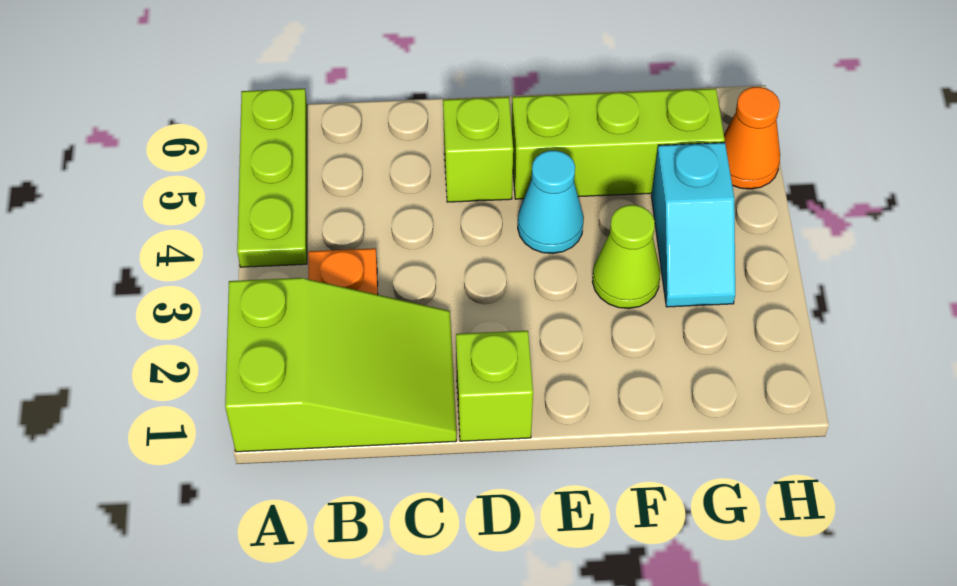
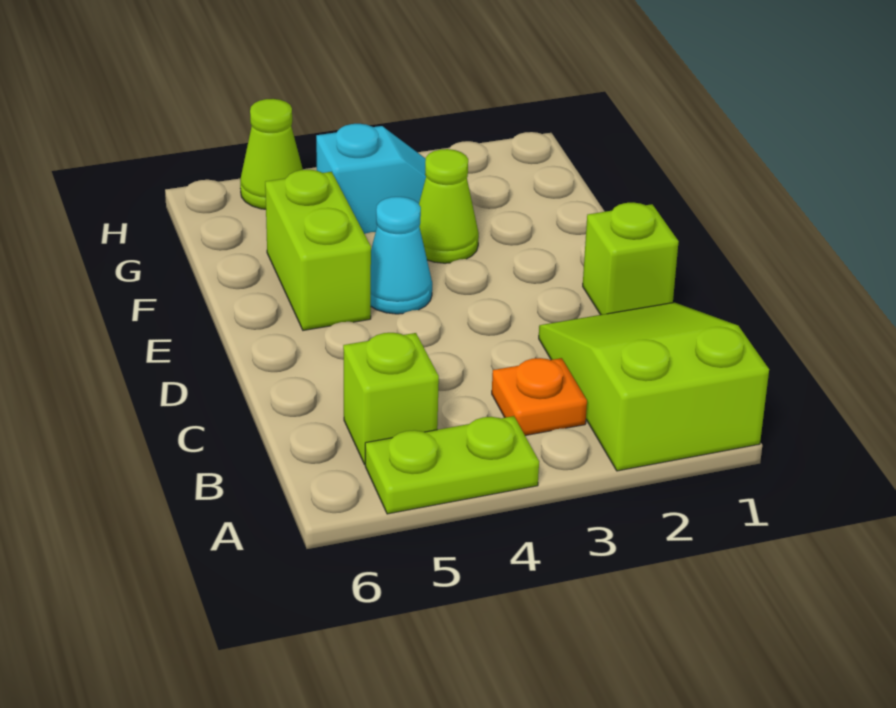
lime 1x3 plate [237,89,307,267] -> lime 1x2 plate [365,416,539,514]
lime 1x1 brick [443,97,513,202] -> lime 1x1 brick moved to [343,333,439,465]
lime 1x3 brick [512,89,725,199] -> lime 1x2 brick [265,170,371,330]
orange 1x1 cone [724,87,780,189] -> lime 1x1 cone [240,99,303,209]

